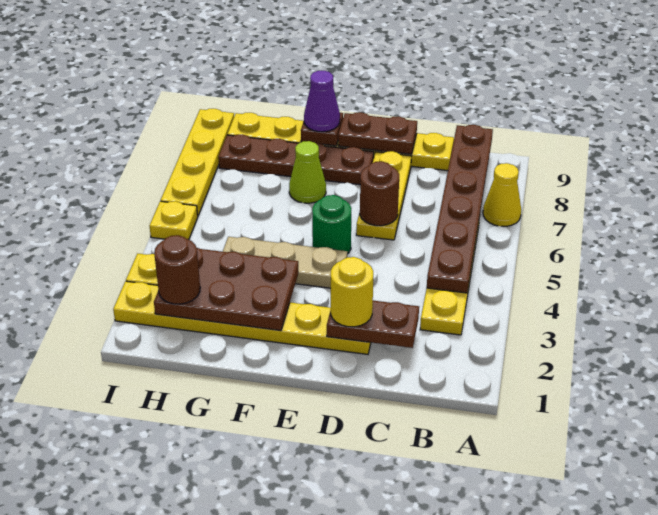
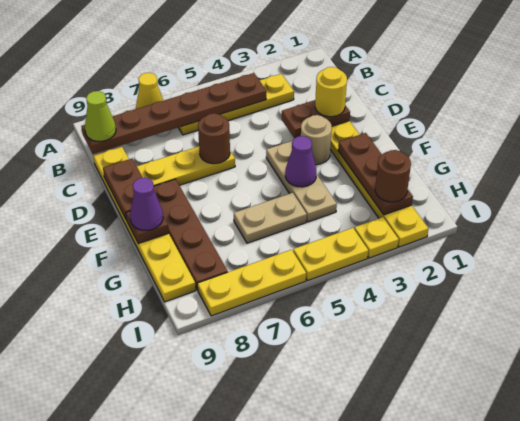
brown 1x2 plate [327,300,419,348] -> brown 1x2 plate turned to [282,100,350,138]
none -> tan 1x1 round brick [301,115,332,165]
green 1x1 round brick [312,195,351,254] -> none
brown 2x3 plate [154,248,298,331] -> brown 1x3 plate [338,133,413,215]
none -> purple 1x1 cone [285,136,316,187]
lime 1x1 cone [289,141,326,203] -> lime 1x1 cone moved to [85,91,116,141]
none -> tan 1x2 plate [234,193,307,243]
yellow 1x1 plate [150,201,198,240] -> yellow 1x2 plate [293,228,368,281]
yellow 1x4 plate [161,109,234,216] -> yellow 1x3 plate [197,250,306,316]

